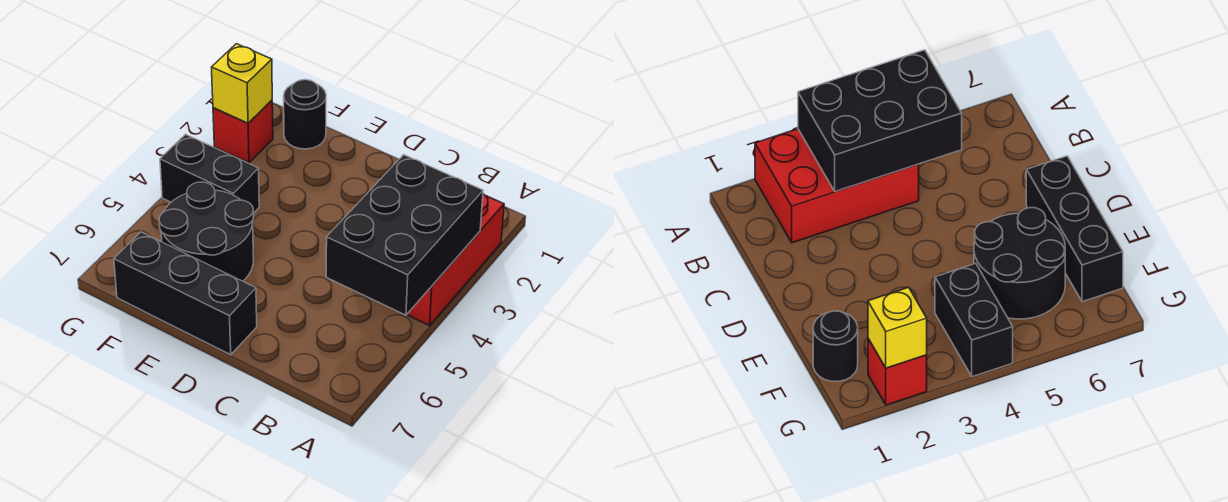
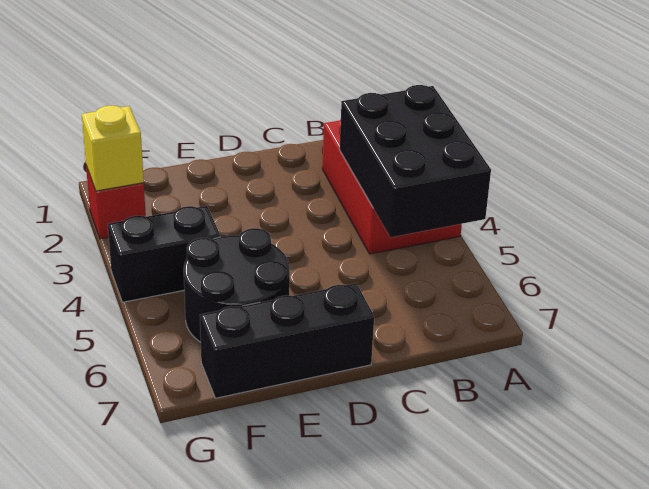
black 1x1 round brick [284,80,326,149] -> none

